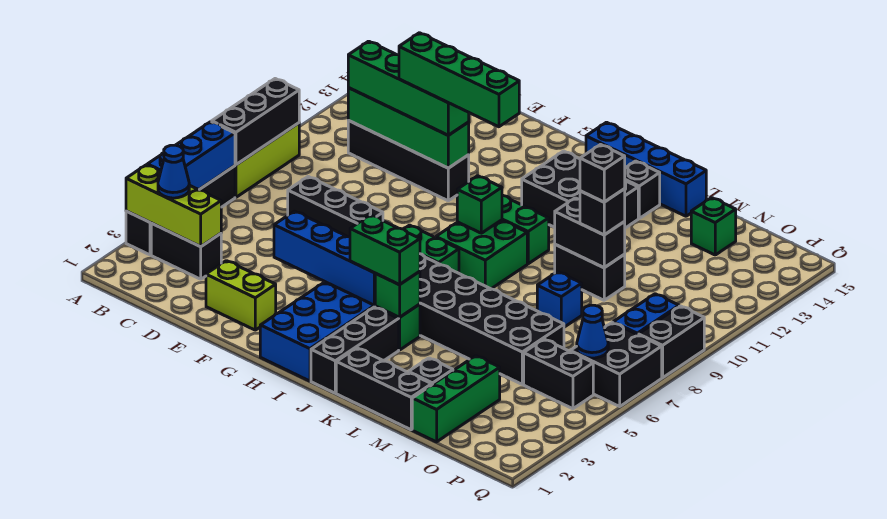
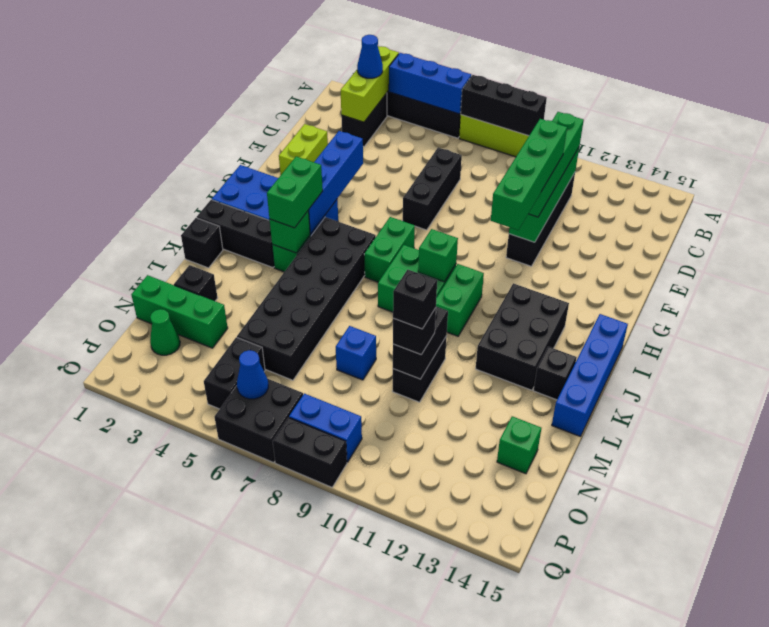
black 1x3 brick [336,348,432,430] -> black 1x1 brick [181,218,223,268]
none -> green 1x1 cone [150,309,180,355]

